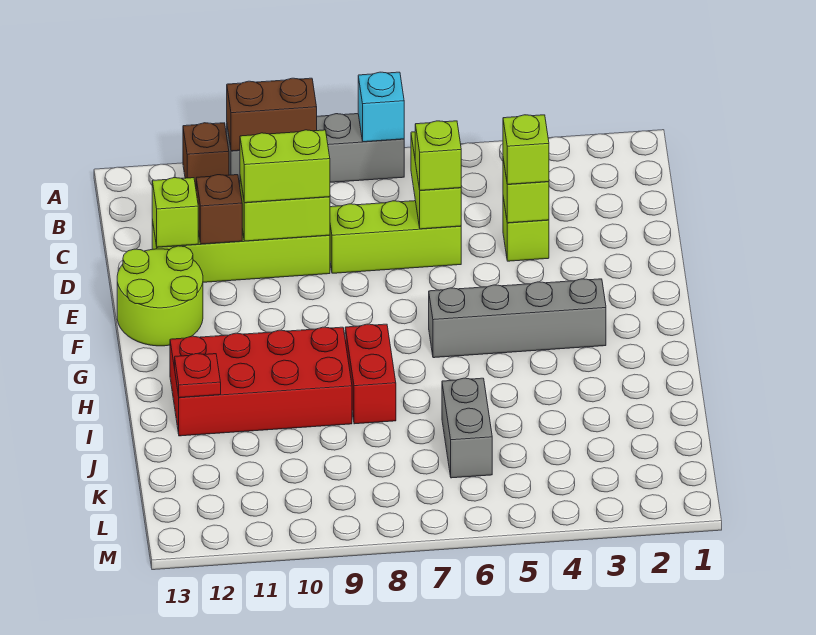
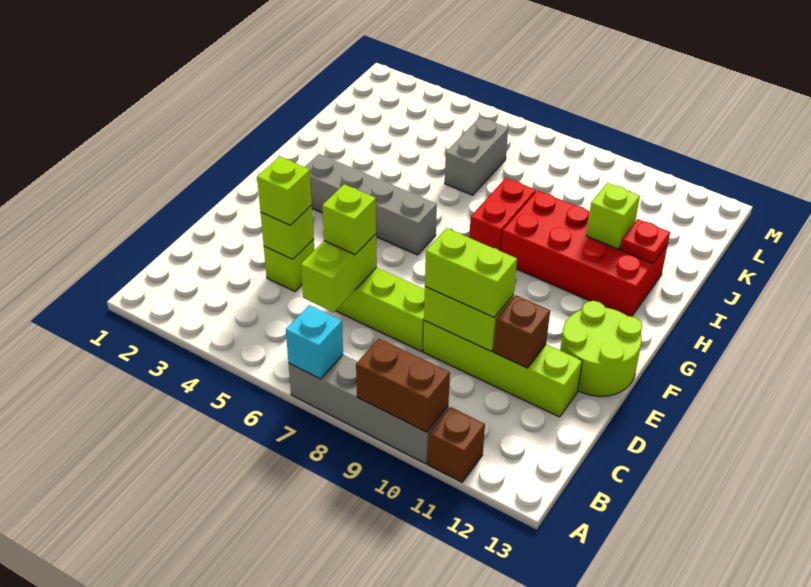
lime 1x1 brick [152,178,198,247] -> lime 1x1 brick moved to [586,183,640,249]

